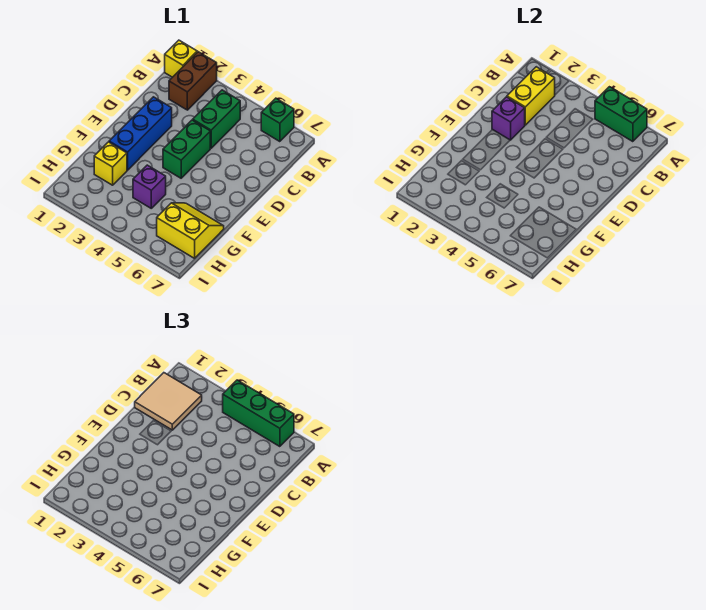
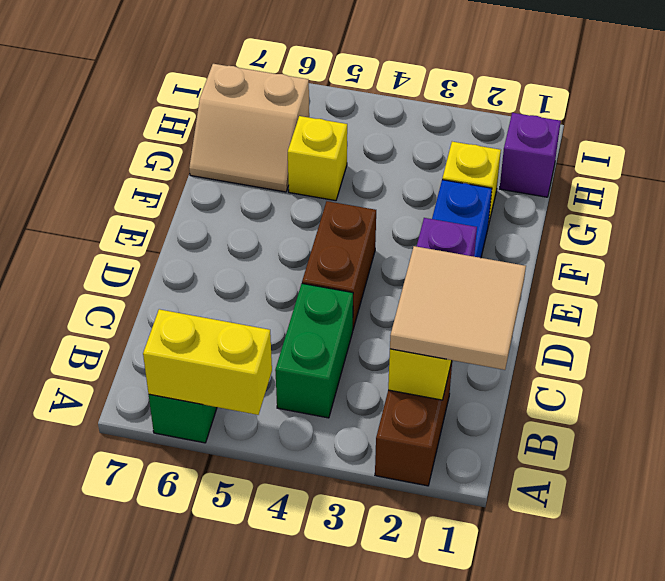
yellow 1x1 brick [165,40,197,77] -> yellow 1x1 brick moved to [288,116,347,201]
green 1x3 brick [223,380,294,447] -> none
green 1x2 brick [595,87,647,142] -> yellow 1x2 brick [143,309,272,415]
green 1x2 brick [163,120,210,178] -> brown 1x2 brick [302,201,376,329]
purple 1x1 brick [133,165,166,208] -> purple 1x1 brick moved to [500,113,561,197]
yellow 2x2 slope [157,203,224,258] -> tan 2x2 slope [189,64,309,192]

